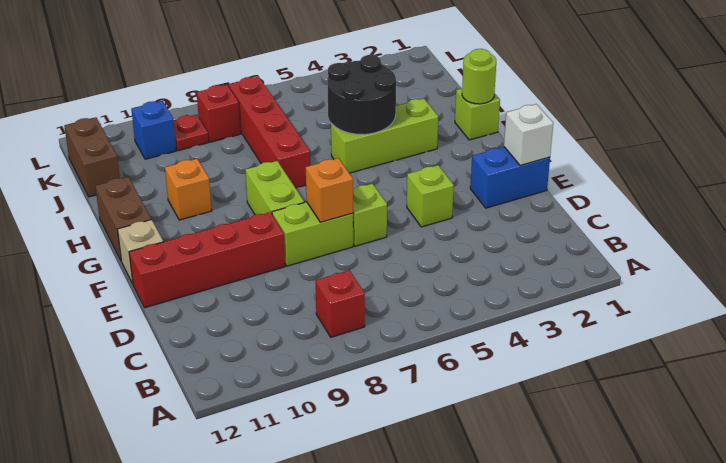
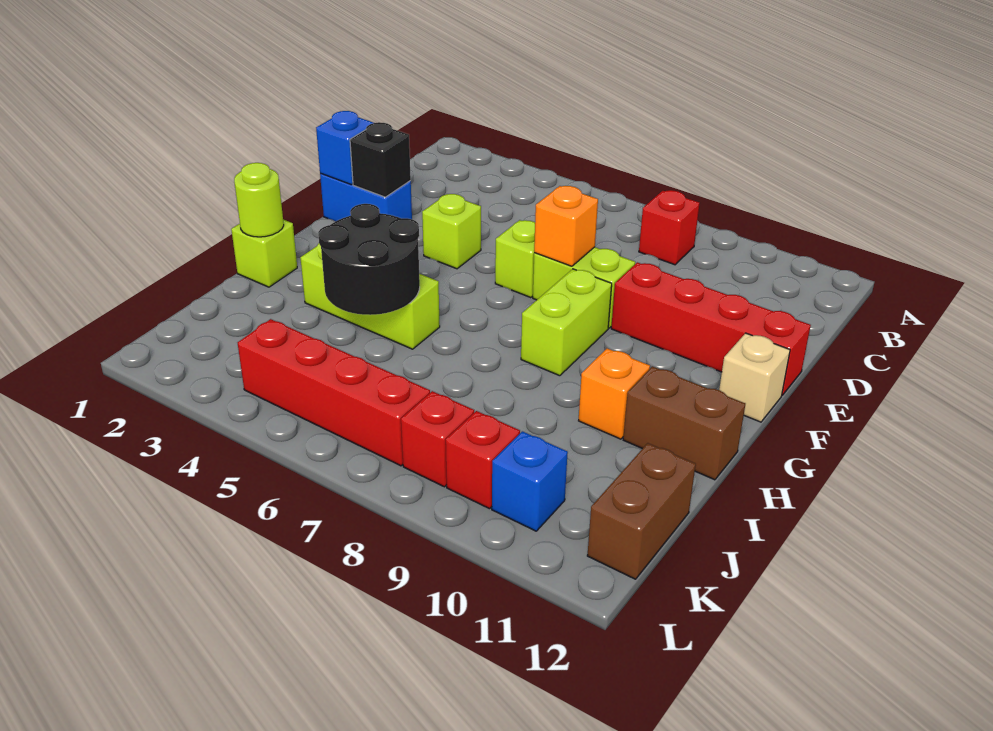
white 1x1 brick [504,104,553,166] -> blue 1x1 brick [316,111,373,185]
none -> black 1x1 brick [350,122,411,197]
brown 1x2 brick [95,177,151,260] -> brown 1x2 brick turned to [623,366,745,480]
red 1x4 brick [229,77,310,188] -> red 1x4 brick turned to [238,319,430,466]
red 1x1 plate [174,115,209,151] -> red 1x1 brick [446,411,520,509]

